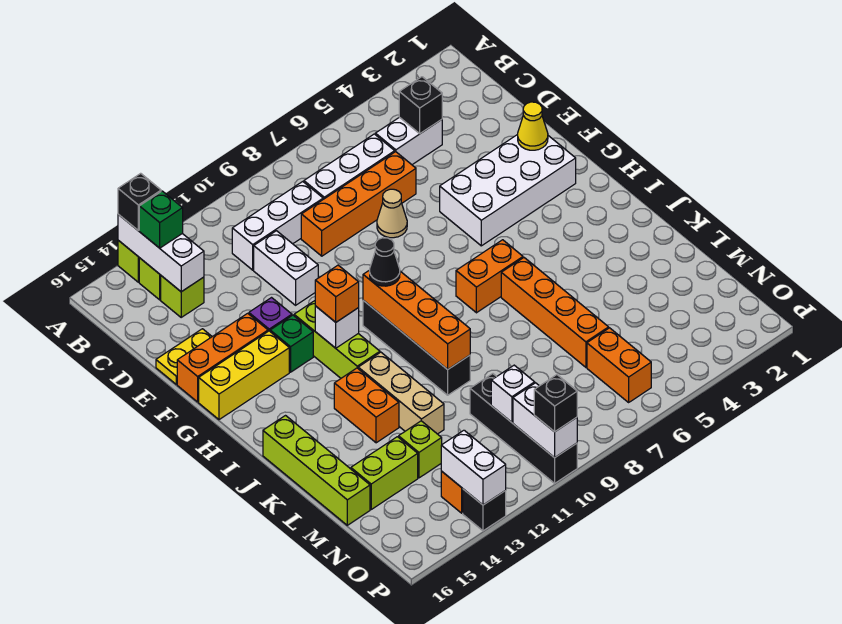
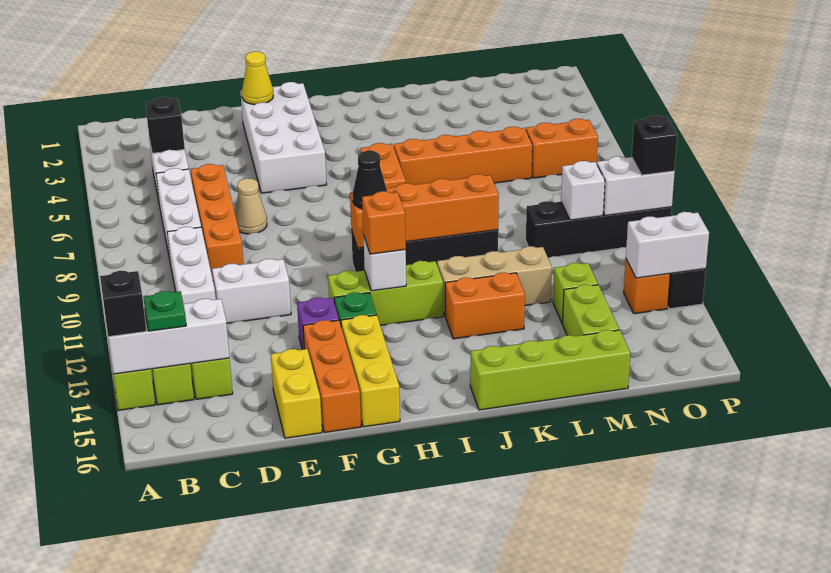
green 1x1 brick [139,191,183,248] -> green 1x1 plate [143,291,186,331]
yellow 1x2 plate [156,329,212,384] -> yellow 1x2 brick [271,349,322,438]

